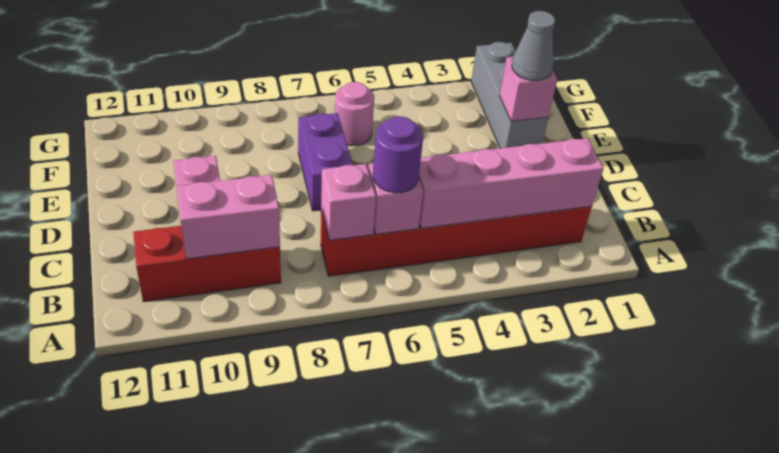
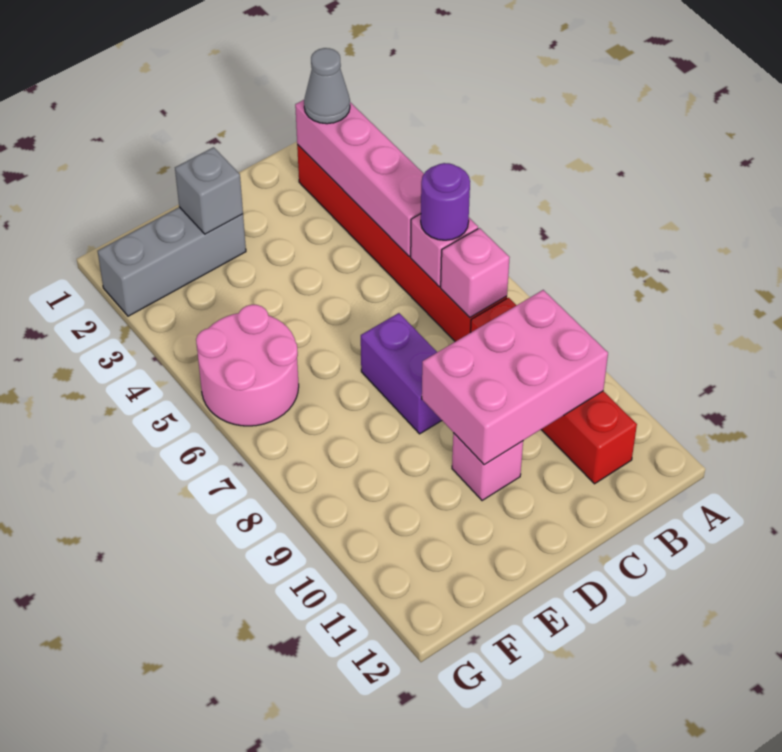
red 1x3 brick [133,226,281,302] -> red 1x4 brick [471,298,637,484]
pink 1x2 brick [176,175,280,259] -> pink 2x3 brick [422,290,608,465]
purple 1x2 brick [298,113,353,211] -> purple 1x2 brick turned to [361,313,442,434]
pink 1x1 brick [499,57,557,121] -> grey 1x1 brick [175,147,243,234]
grey 1x1 cone [512,11,555,81] -> grey 1x1 cone moved to [304,48,350,124]
pink 1x1 round brick [335,82,374,146] -> pink 2x2 round brick [196,305,299,426]

